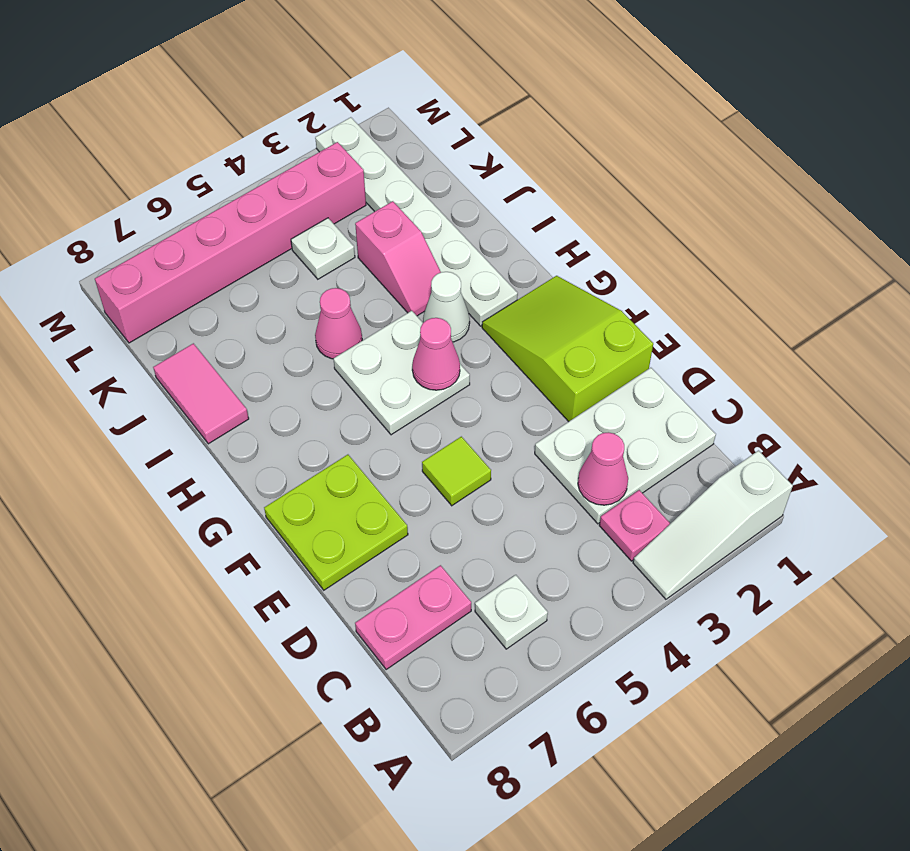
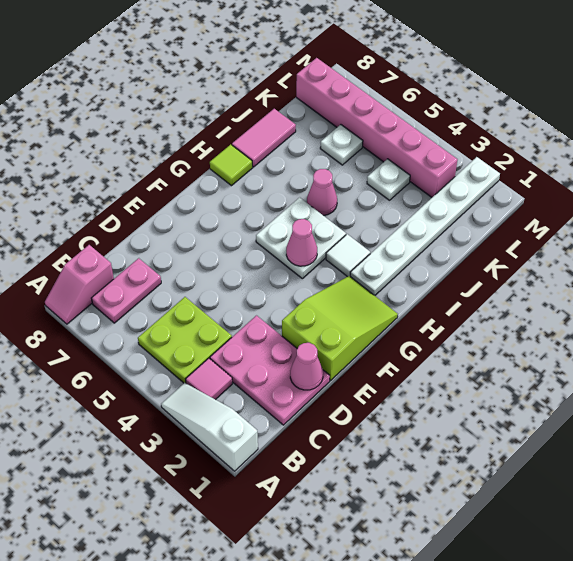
pink 1x1 plate [599,490,670,561] -> pink 1x1 tile [186,358,232,400]
white 1x1 plate [475,575,548,649] -> white 1x1 plate moved to [320,125,363,165]
white 2x3 plate [535,368,716,524] -> pink 2x3 plate [210,316,330,425]
pink 1x1 cone [578,432,628,505] -> pink 1x1 cone moved to [290,343,323,390]
pink 1x2 plate [355,565,471,670] -> pink 1x2 plate turned to [91,258,161,323]
lime 1x1 tile [422,437,491,506] -> lime 1x1 tile moved to [210,145,252,186]
lime 2x2 plate [264,455,408,590] -> lime 2x2 plate moved to [138,297,232,383]
white 1x1 cone [423,272,470,342] -> white 1x1 tile [326,234,370,277]
pink 1x2 slope [355,201,441,316] -> pink 1x2 slope moved to [45,245,114,324]

